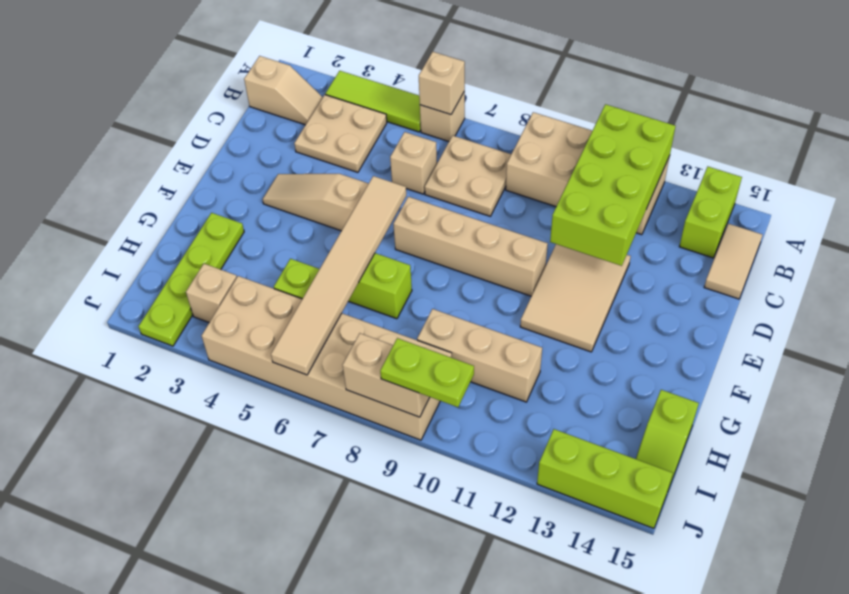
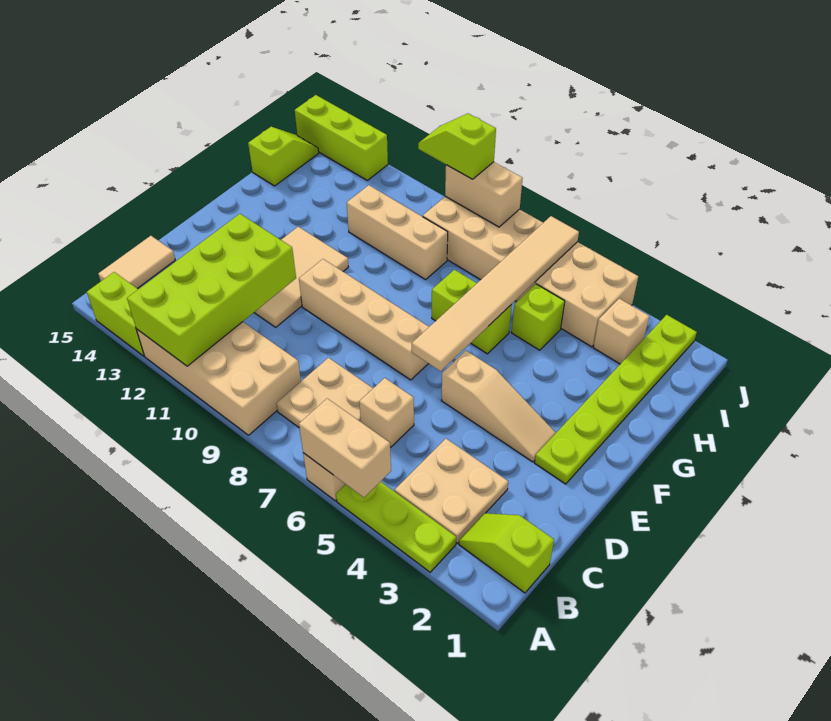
lime 1x3 tile [325,71,421,132] -> lime 1x3 plate [336,482,456,572]
tan 1x1 brick [419,52,465,115] -> tan 1x2 brick [299,398,391,497]
lime 1x2 brick [679,167,742,258] -> lime 1x2 brick turned to [87,272,144,356]
tan 1x2 slope [244,56,323,125] -> lime 1x2 slope [459,513,554,593]
lime 1x4 plate [138,213,244,346] -> lime 1x6 plate [535,315,697,484]
lime 1x2 plate [380,338,474,407] -> lime 1x2 slope [418,114,496,179]

